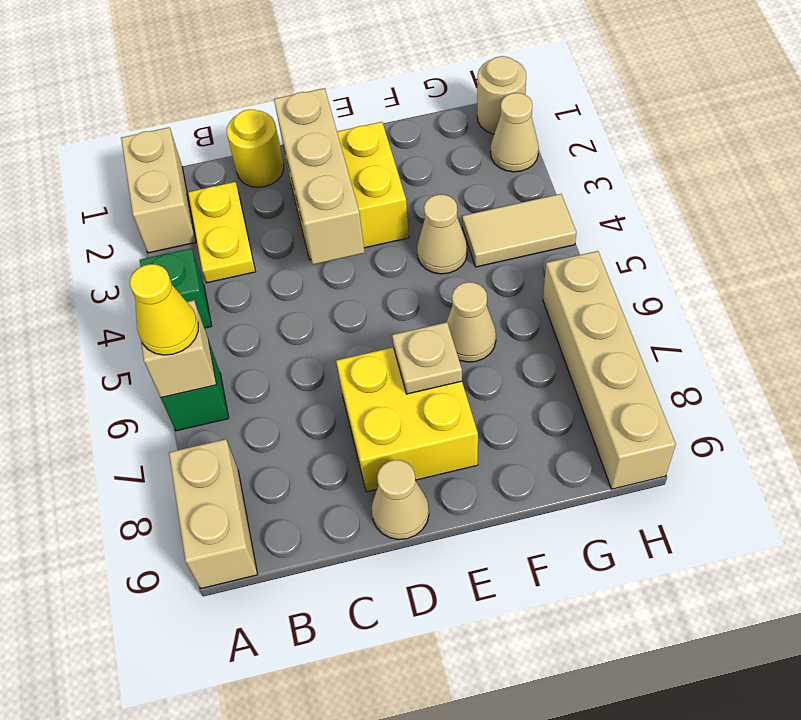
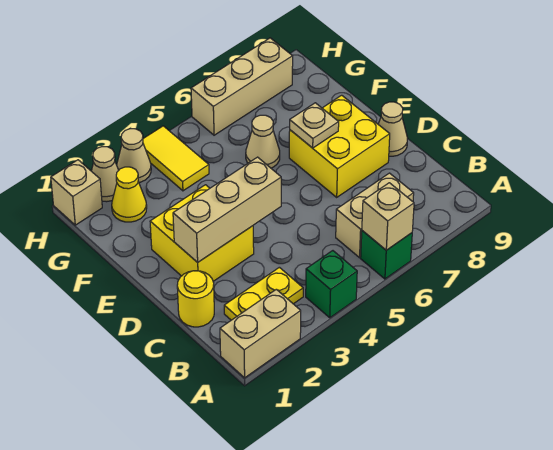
yellow 1x1 cone [130,264,198,355] -> yellow 1x1 cone moved to [112,167,147,222]
tan 1x2 brick [169,439,258,589] -> tan 1x2 brick moved to [336,173,414,258]
tan 1x1 cone [417,194,467,274] -> tan 1x1 cone moved to [117,129,151,183]
tan 1x2 tile [462,194,576,267] -> yellow 1x2 tile [143,126,209,191]
tan 1x1 round brick [477,56,526,134] -> tan 1x1 brick [51,160,102,225]
tan 1x4 brick [543,251,676,489] -> tan 1x3 brick [191,38,293,135]

